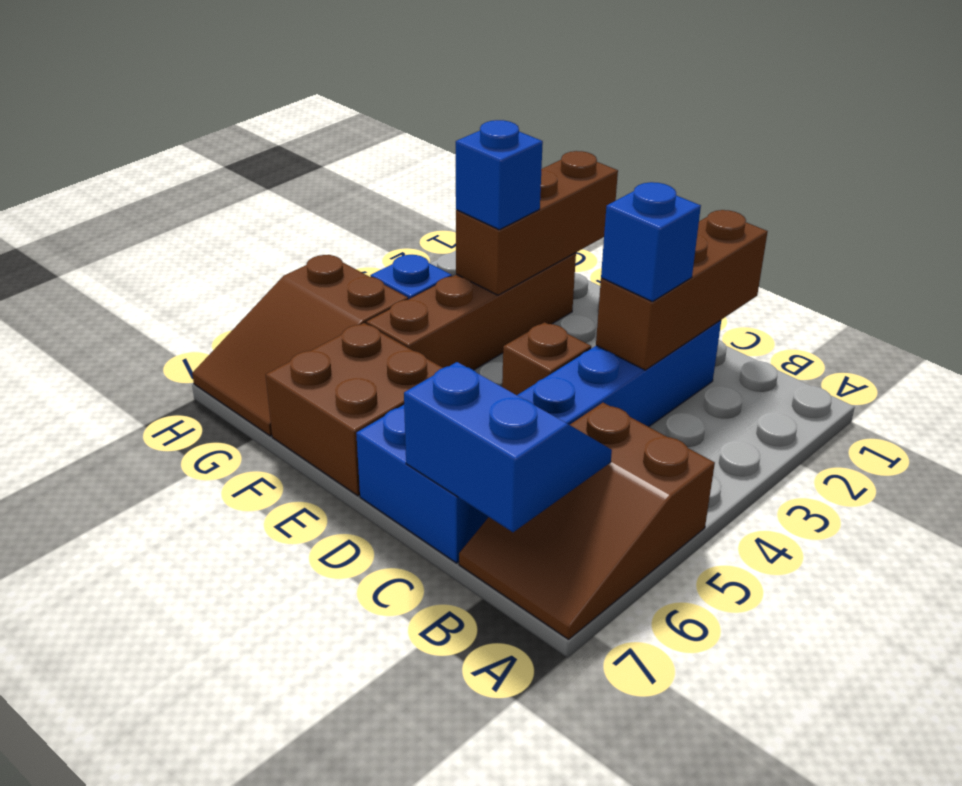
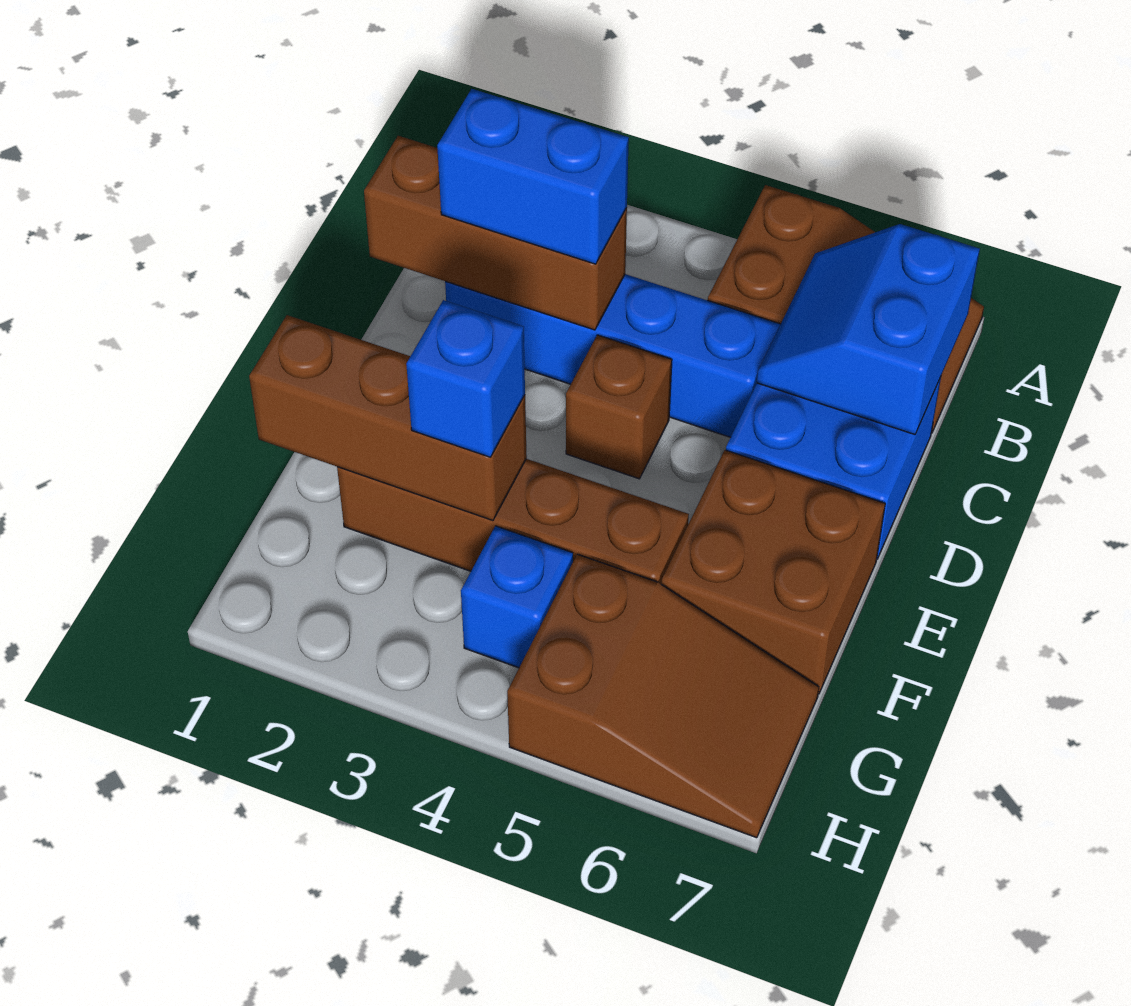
blue 1x1 brick [601,182,701,302] -> blue 1x2 brick [437,89,629,264]

